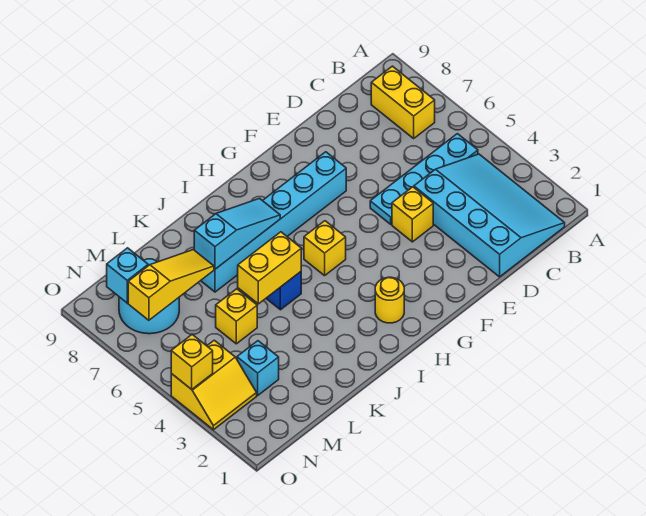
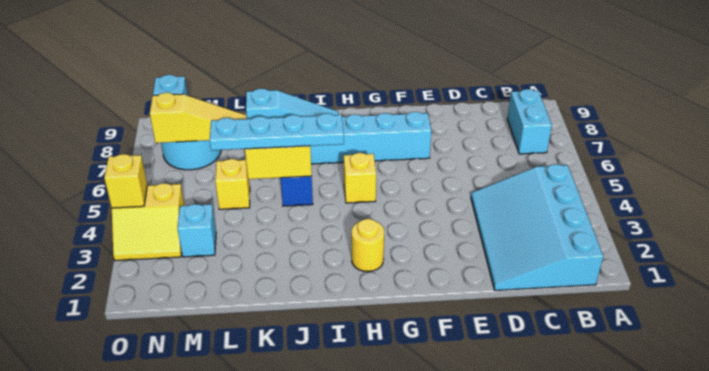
cyan 3x4 slope [414,154,565,277] -> cyan 3x4 slope turned to [471,164,603,290]
cyan 1x4 plate [370,134,478,224] -> cyan 1x4 plate moved to [210,113,344,150]
yellow 1x2 brick [371,66,435,138] -> cyan 1x2 brick [507,89,552,154]
yellow 1x1 brick [392,187,433,242] -> none

